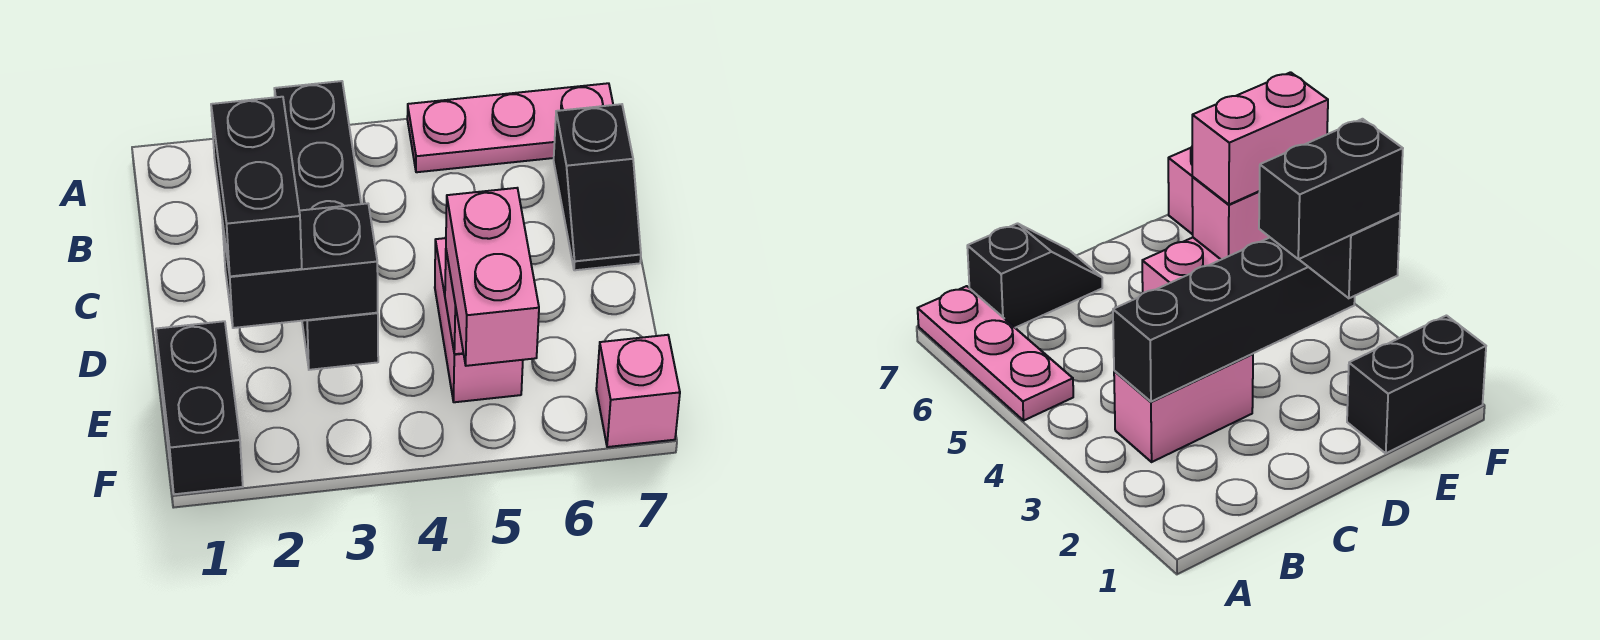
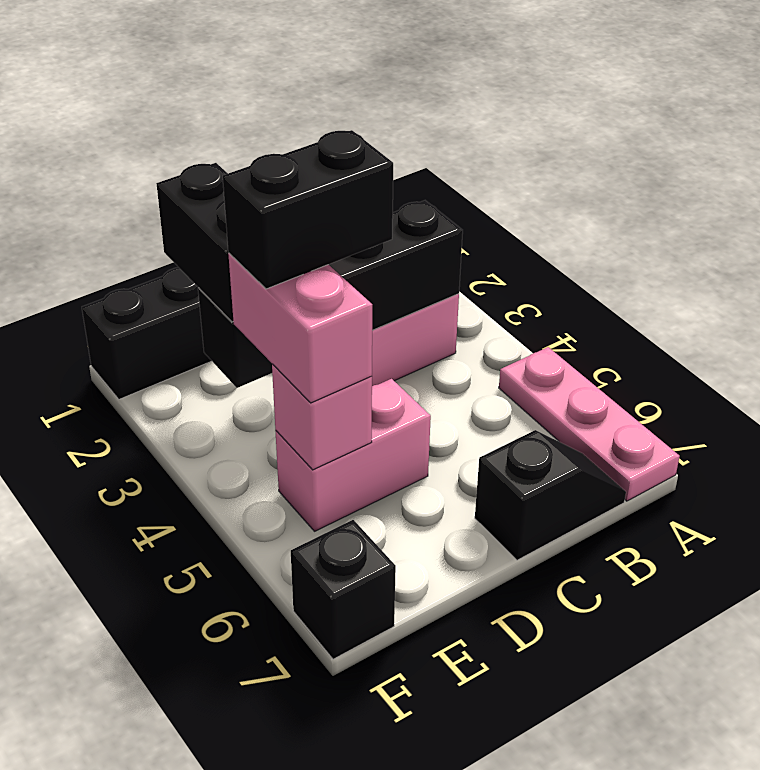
black 1x2 slope [554,104,641,270] -> black 1x2 slope turned to [475,430,626,560]
black 1x2 brick [211,97,302,276] -> black 1x2 brick moved to [223,130,393,289]
pink 1x2 brick [446,188,539,366] -> pink 1x2 brick turned to [228,254,372,403]
pink 1x1 brick [596,335,680,447] -> black 1x1 brick [291,520,396,659]

